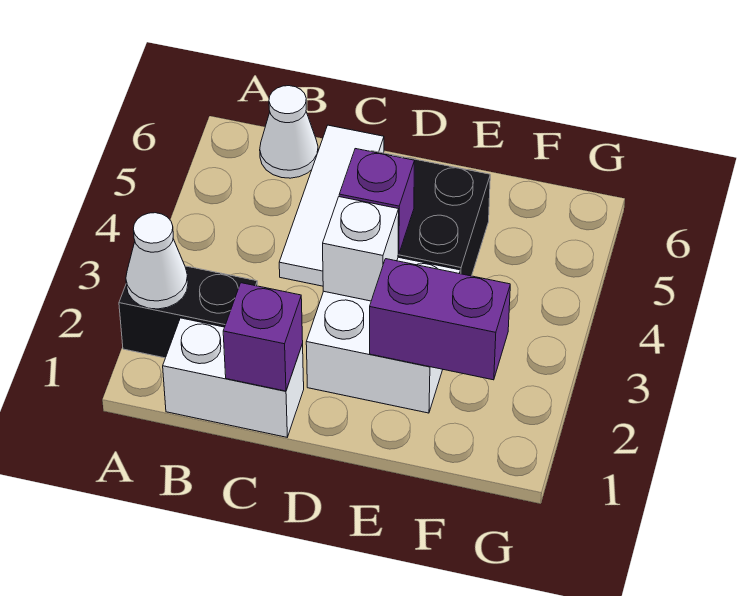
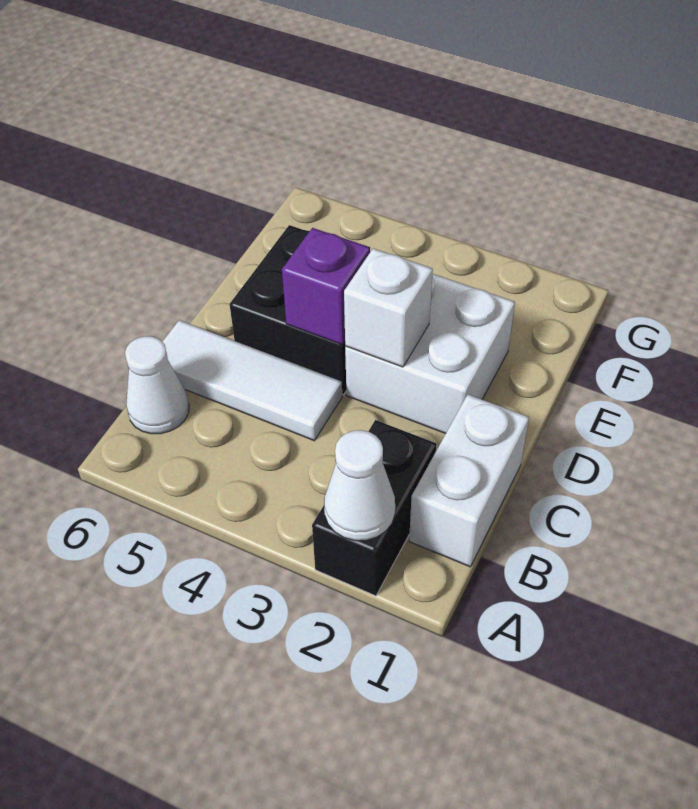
purple 1x1 brick [223,283,303,391] -> none
purple 1x2 brick [370,259,510,380] -> none

